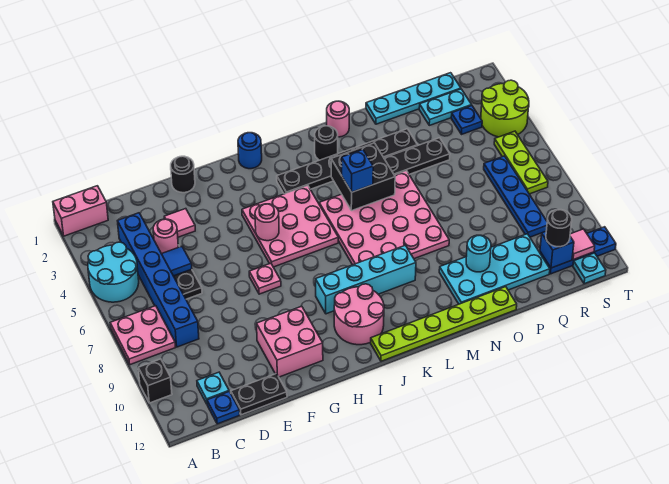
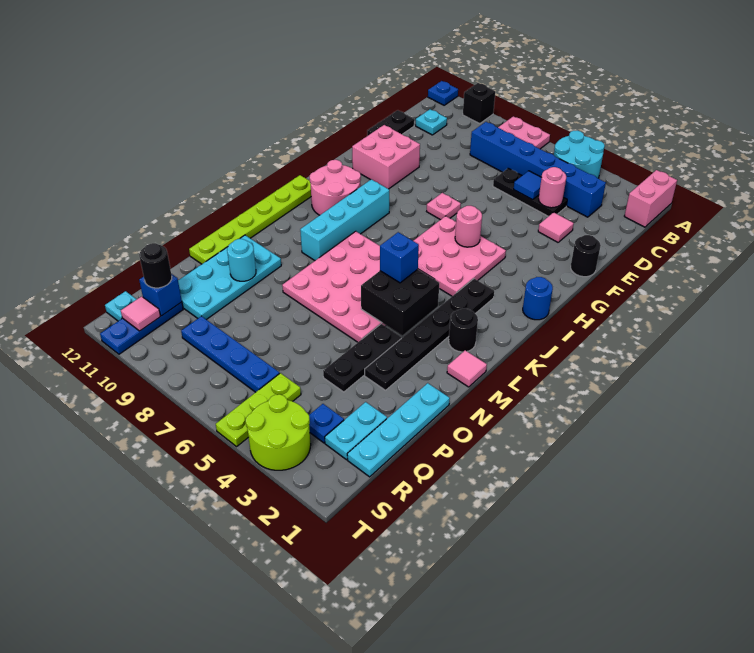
blue 1x1 plate [207,391,240,424] -> blue 1x1 plate moved to [428,81,458,105]
pink 1x1 round brick [327,101,349,137] -> pink 1x1 tile [447,350,487,387]
lime 1x3 plate [494,131,548,194] -> lime 1x3 plate turned to [216,373,301,446]

